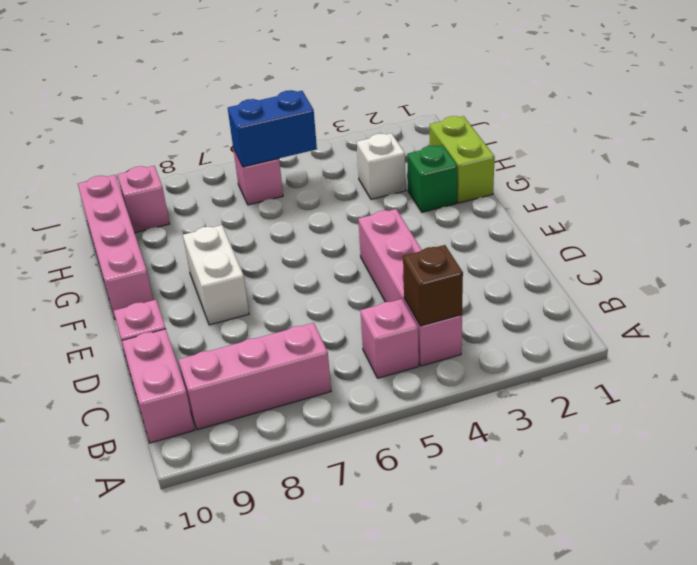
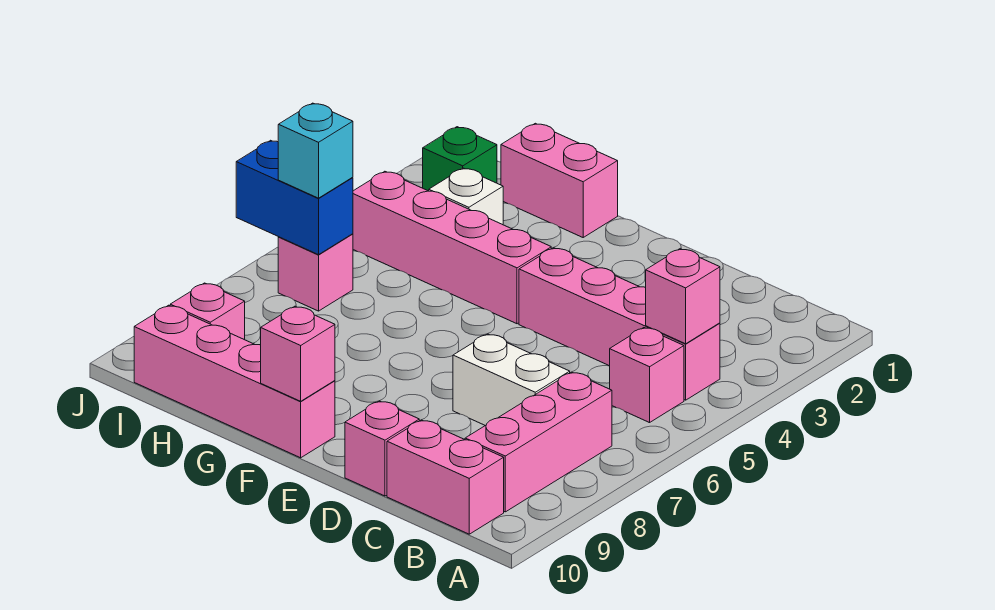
brown 1x1 brick [403,245,463,326] -> pink 1x1 brick [646,249,720,344]
white 1x2 brick [183,225,249,325] -> white 1x2 brick moved to [453,334,570,425]
none -> pink 1x4 brick [353,171,551,324]
none -> pink 1x1 brick [261,306,335,401]
lime 1x2 brick [430,116,495,203] -> pink 1x2 brick [501,123,618,237]
green 1x1 brick [407,145,457,212] -> green 1x1 brick moved to [423,127,497,191]
blue 1x2 brick [228,90,317,167] -> blue 1x2 brick turned to [236,140,353,255]
none -> cyan 1x1 brick [278,103,353,198]

